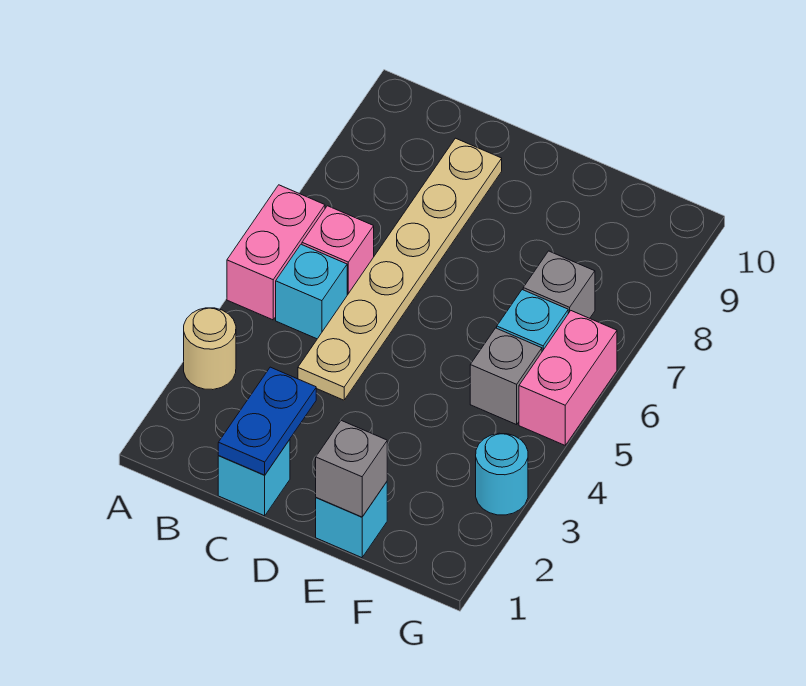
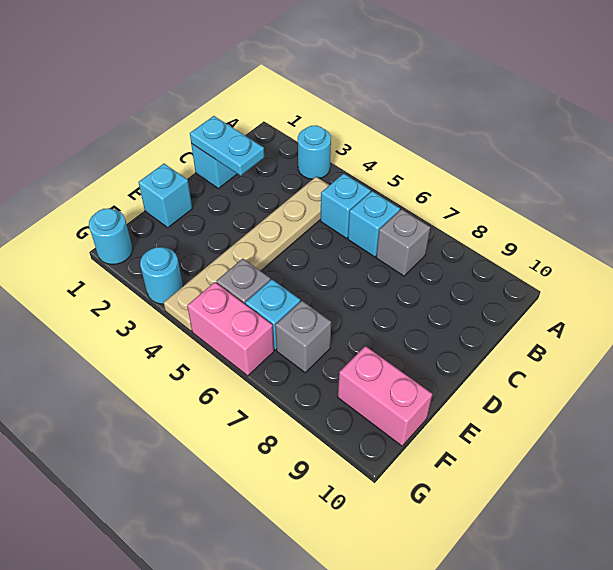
tan 1x1 round brick [184,308,236,390] -> cyan 1x1 round brick [298,125,331,179]
pink 1x2 brick [227,185,325,320] -> pink 1x2 brick moved to [338,346,432,446]
pink 1x1 brick [302,206,374,295] -> cyan 1x1 brick [348,191,400,257]
blue 1x2 plate [218,367,316,475] -> cyan 1x2 plate [190,116,264,176]
tan 1x6 plate [298,138,502,400] -> tan 1x6 plate turned to [164,177,329,331]
grey 1x1 brick [316,421,387,517] -> grey 1x1 brick moved to [376,209,430,276]
none -> cyan 1x1 round brick [89,208,133,264]

